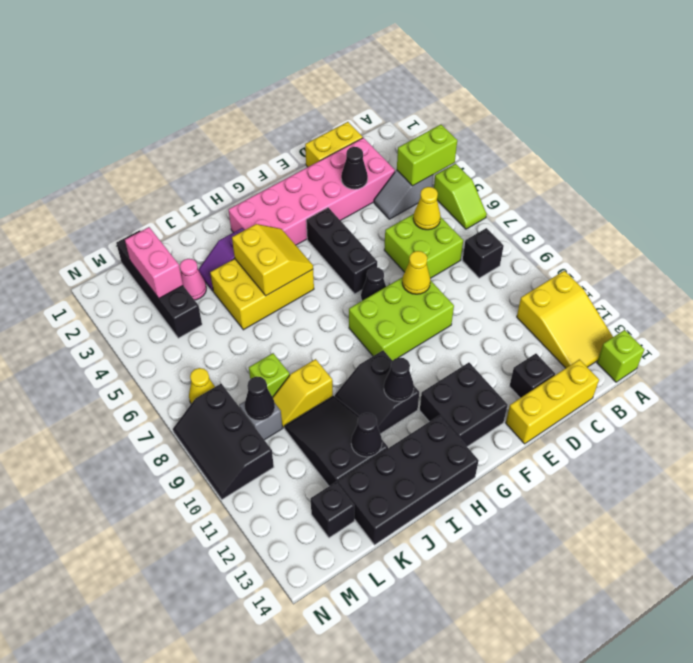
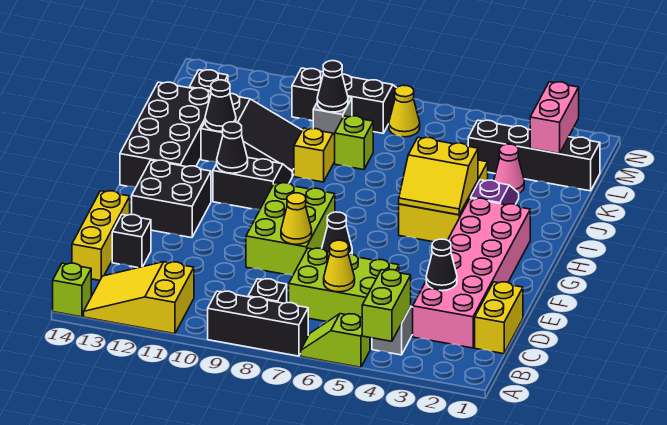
lime 2x2 brick [384,214,463,278] -> lime 2x3 brick [289,248,399,322]
black 1x3 brick [306,208,377,294] -> black 1x3 brick moved to [208,291,308,356]
pink 1x2 brick [125,227,183,298] -> pink 1x2 brick turned to [530,82,579,154]

